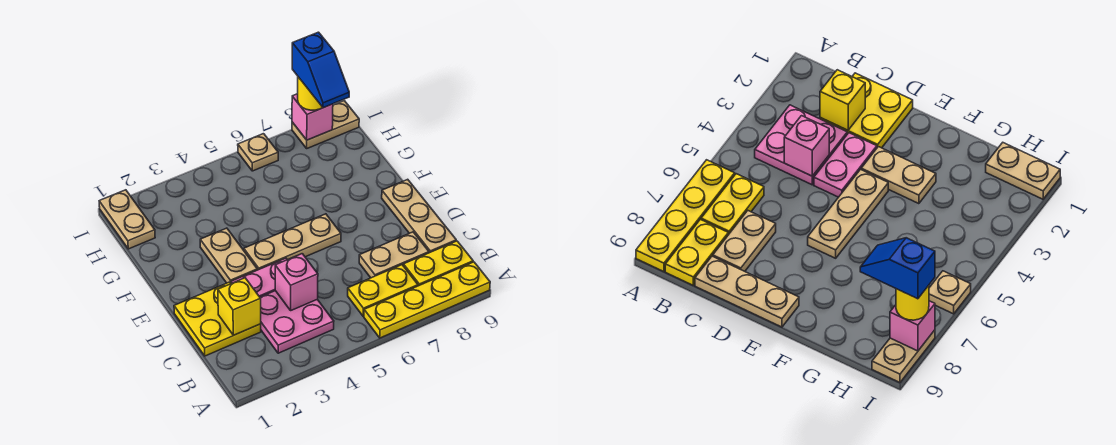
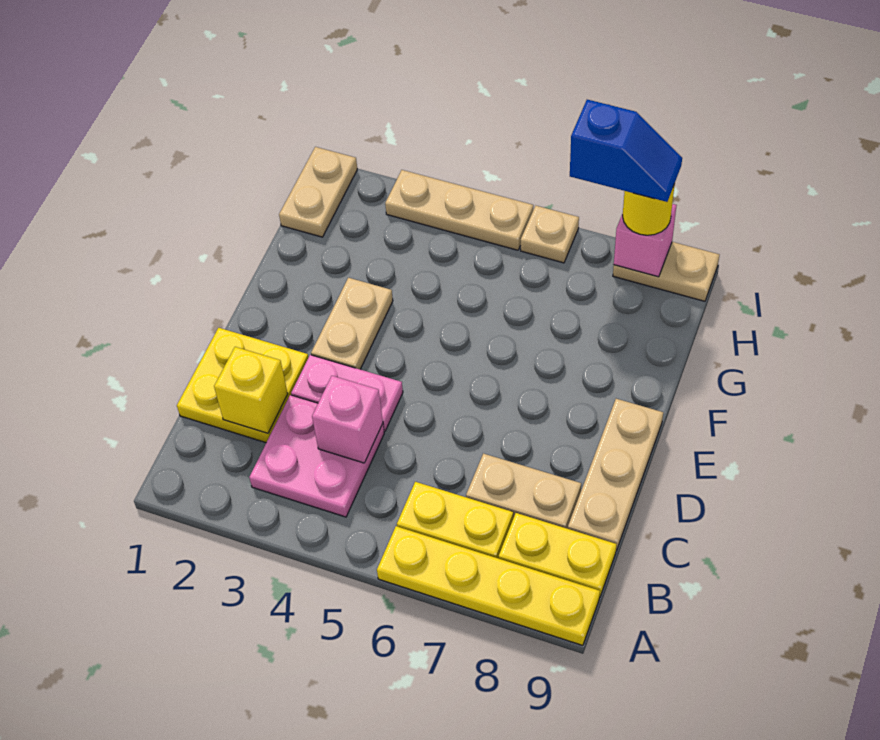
tan 1x3 plate [244,214,341,270] -> tan 1x3 plate moved to [385,170,533,250]
blue 1x2 slope [292,32,349,108] -> blue 1x2 slope turned to [570,100,682,202]

